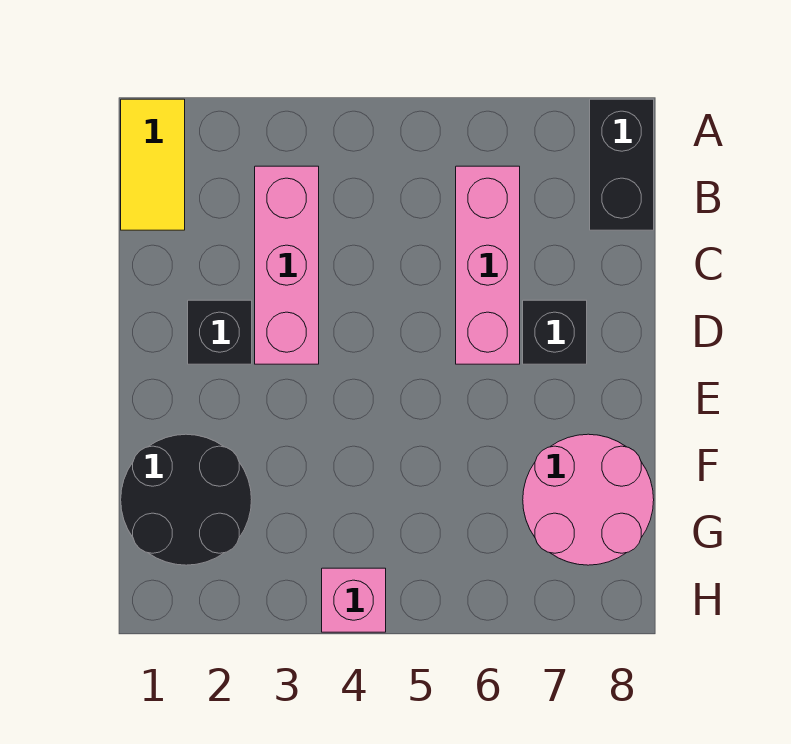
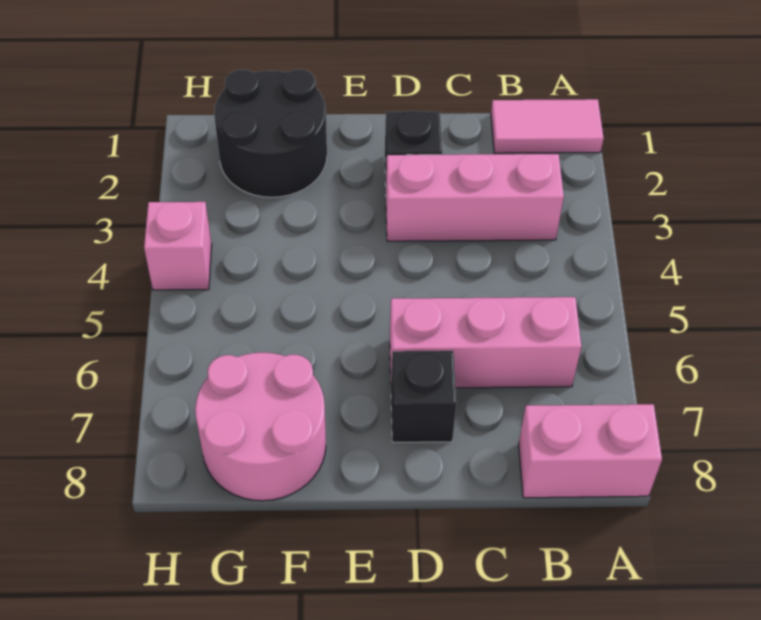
yellow 1x2 tile [121,99,185,230] -> pink 1x2 tile [491,99,604,153]
black 1x2 brick [590,99,654,230] -> pink 1x2 brick [519,404,662,498]

